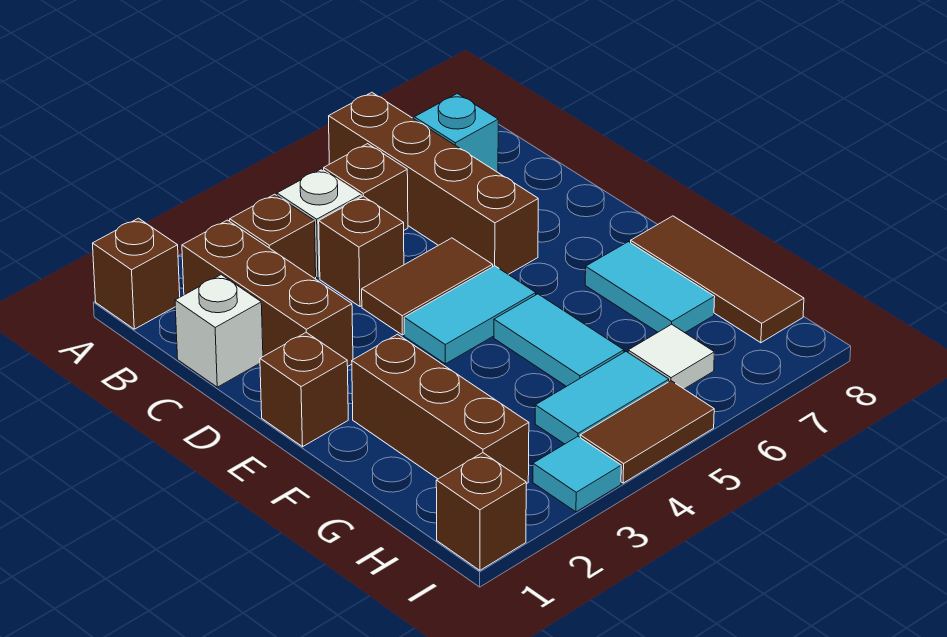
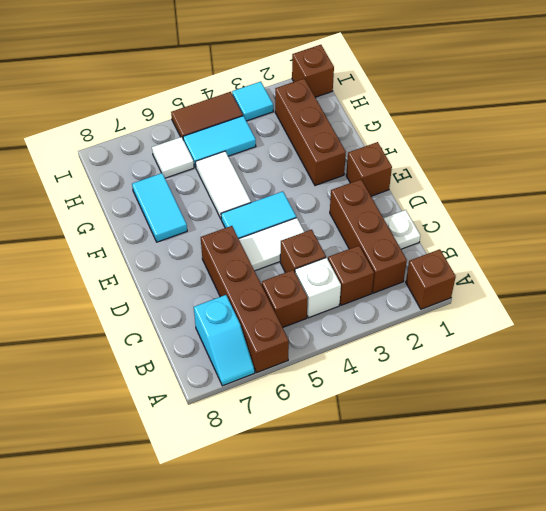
white 1x1 brick [175,275,263,387] -> white 1x1 plate [384,210,420,249]
brown 1x2 tile [362,238,493,335] -> white 1x2 tile [239,218,304,271]
cyan 1x2 tile [494,294,624,387] -> white 1x2 tile [196,151,251,219]
brown 1x3 tile [631,216,804,343] -> none

